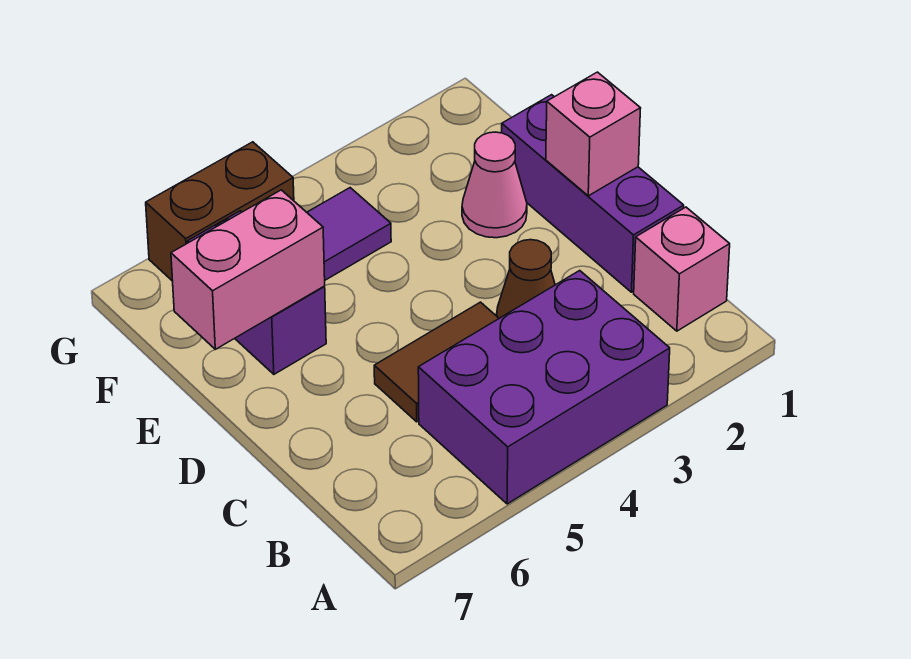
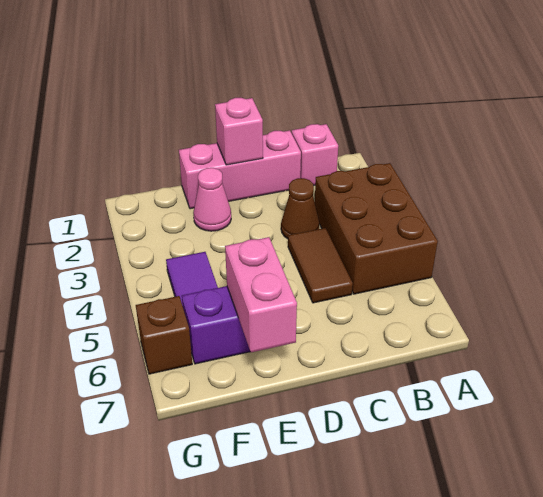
purple 2x3 brick [418,271,670,504] -> brown 2x3 brick [315,163,438,294]
purple 1x3 brick [502,95,684,292] -> pink 1x3 brick [179,130,301,209]
brown 1x2 brick [146,142,294,281] -> brown 1x1 brick [136,296,192,374]

